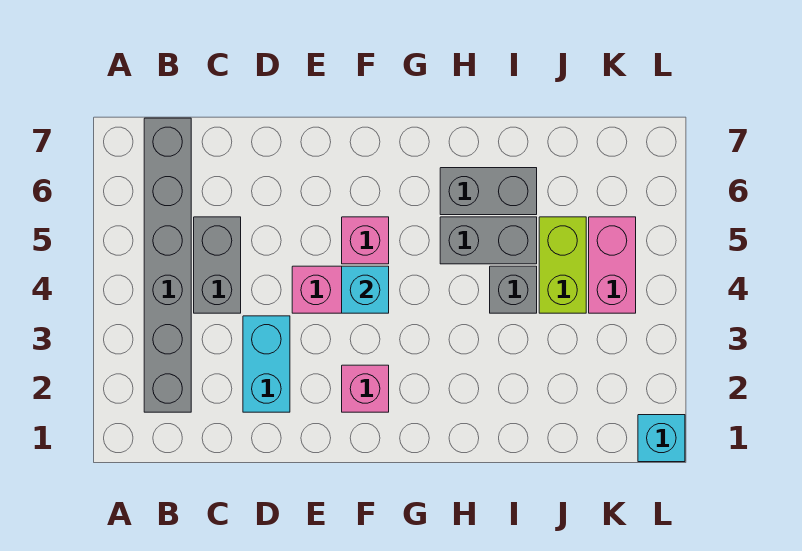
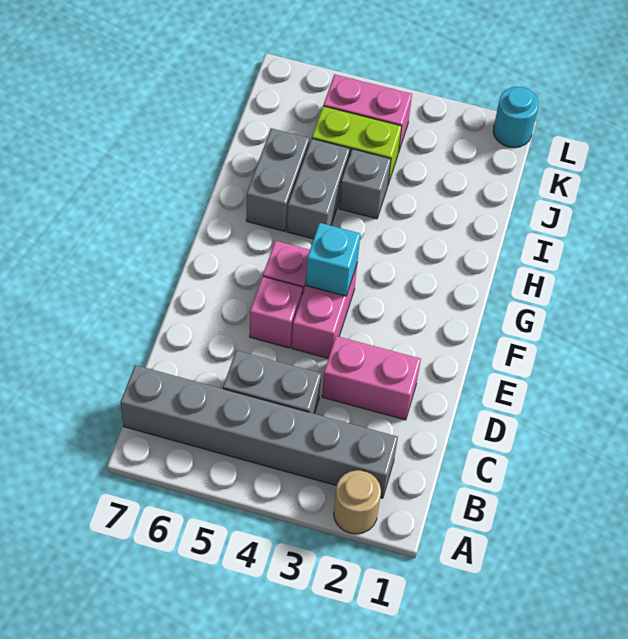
none -> tan 1x1 round brick [334,470,381,534]
cyan 1x2 brick [243,316,290,412] -> pink 1x2 brick [322,336,421,420]
pink 1x1 brick [342,365,389,412] -> pink 1x1 brick moved to [250,277,303,348]
cyan 1x1 brick [638,415,685,462] -> cyan 1x1 round brick [493,87,539,148]

